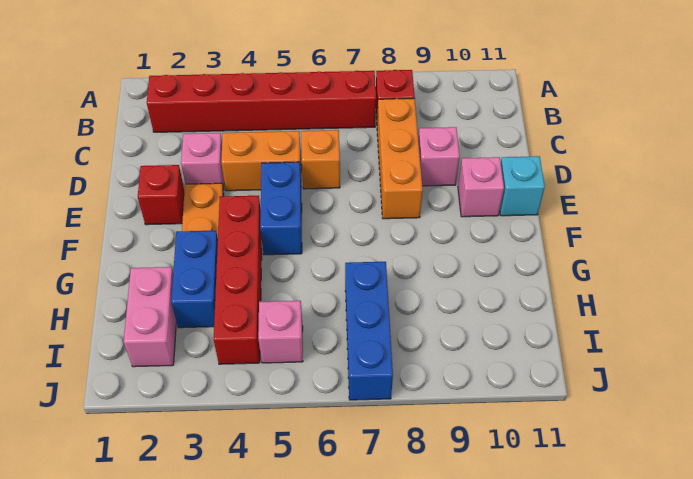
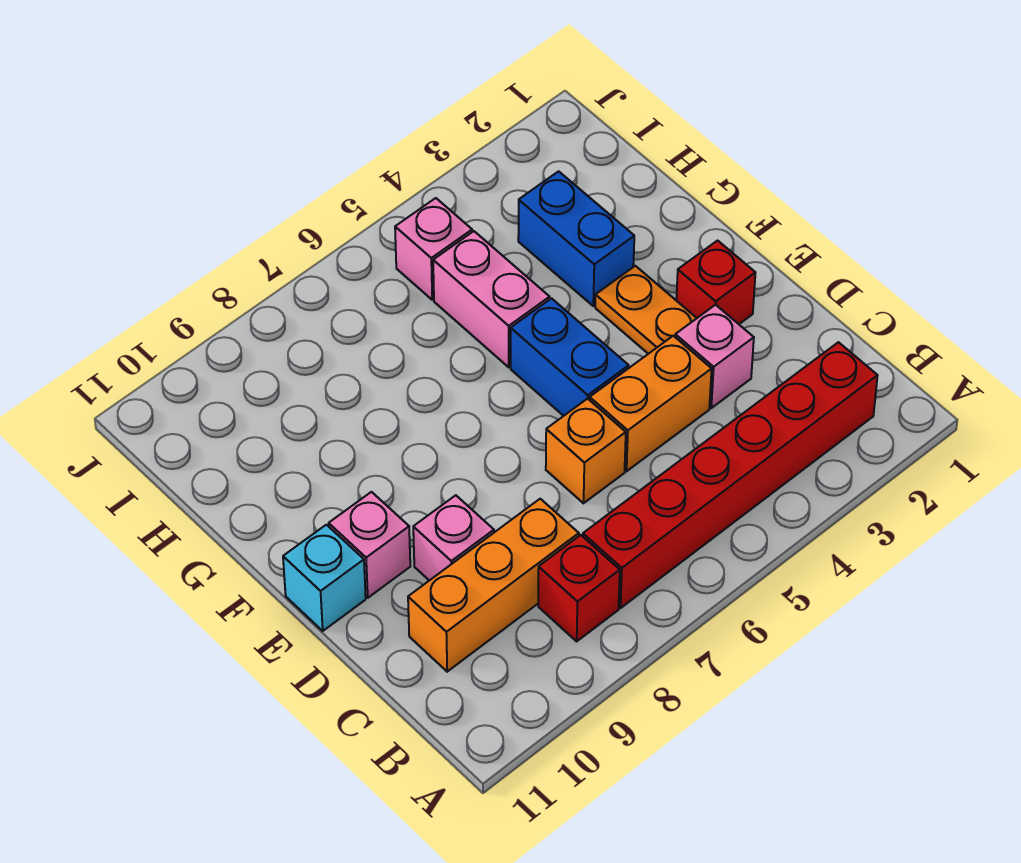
orange 1x3 brick [377,98,423,219] -> orange 1x3 brick turned to [408,499,579,672]
red 1x4 brick [214,196,262,364] -> none
pink 1x2 brick [124,267,176,367] -> pink 1x2 brick moved to [433,231,550,367]
blue 1x3 brick [345,262,393,400] -> none

